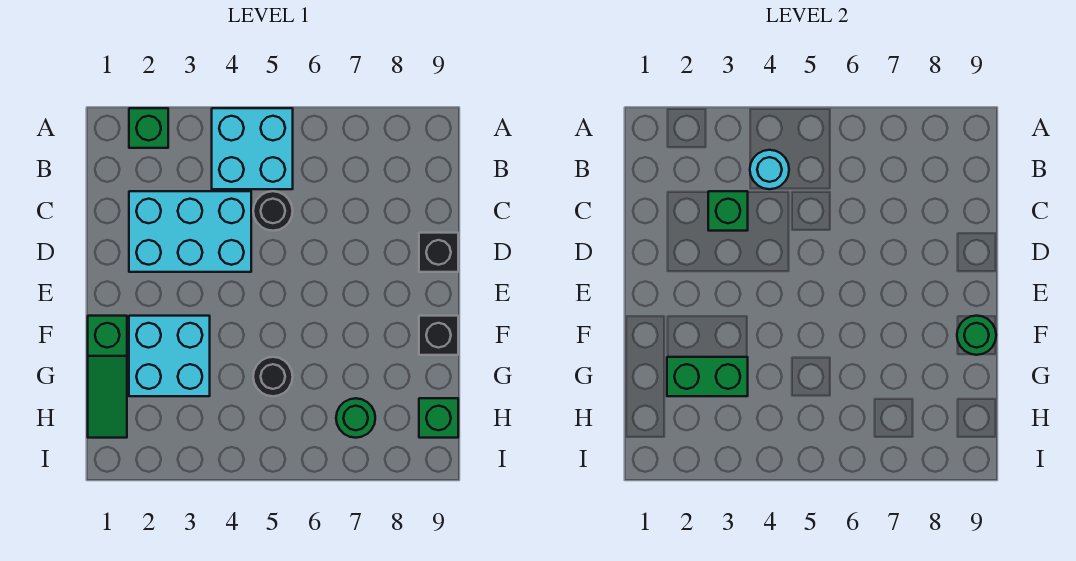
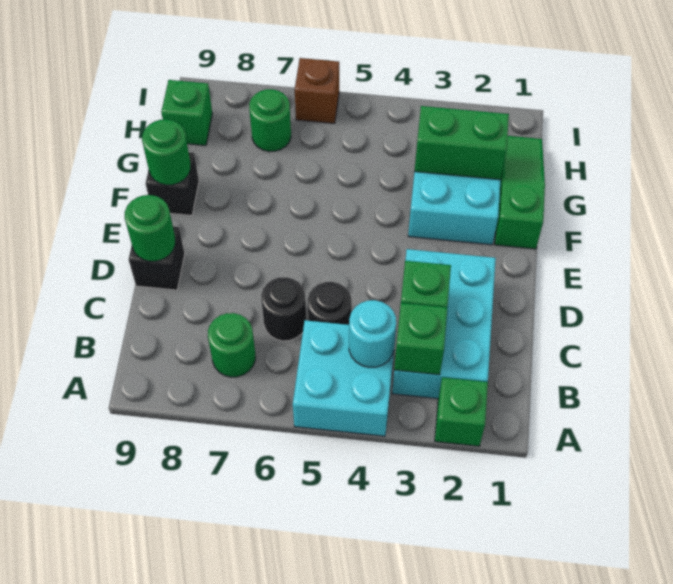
none -> green 1x1 brick [394,303,447,375]
none -> green 1x1 round brick [208,313,256,377]
cyan 2x3 brick [129,191,251,272] -> cyan 2x3 brick turned to [392,249,496,399]
none -> green 1x1 round brick [125,195,175,261]
black 1x1 round brick [253,357,293,396] -> black 1x1 round brick moved to [261,277,306,341]
none -> brown 1x1 brick [295,58,339,123]

